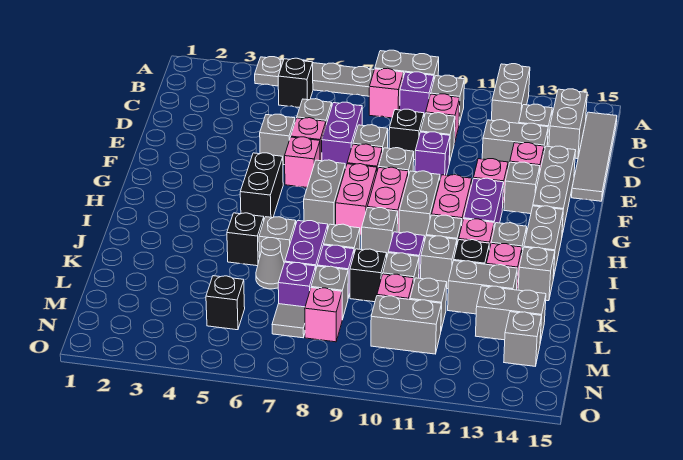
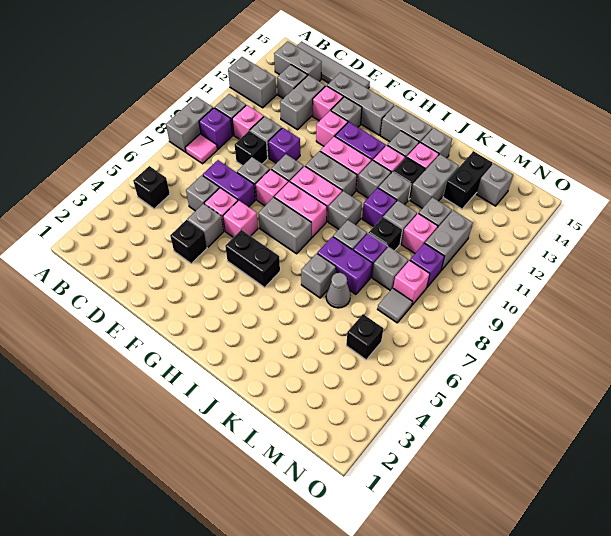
grey 1x4 plate [255,57,374,96] -> none
pink 1x1 brick [369,68,404,118] -> pink 1x1 tile [185,134,217,164]
black 1x1 brick [227,213,264,266] -> black 1x1 brick moved to [170,220,207,263]
purple 1x1 brick [278,262,316,307] -> purple 1x1 brick moved to [410,243,444,287]
grey 1x2 brick [476,286,546,342] -> black 1x2 brick [443,151,493,209]

